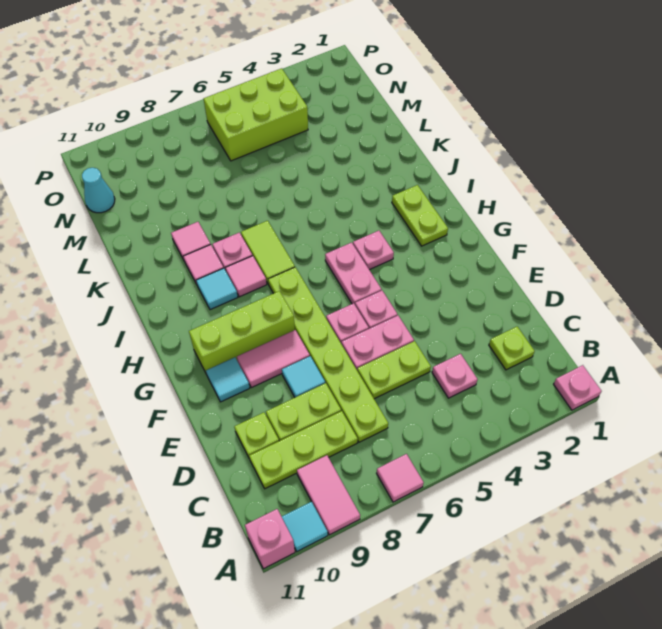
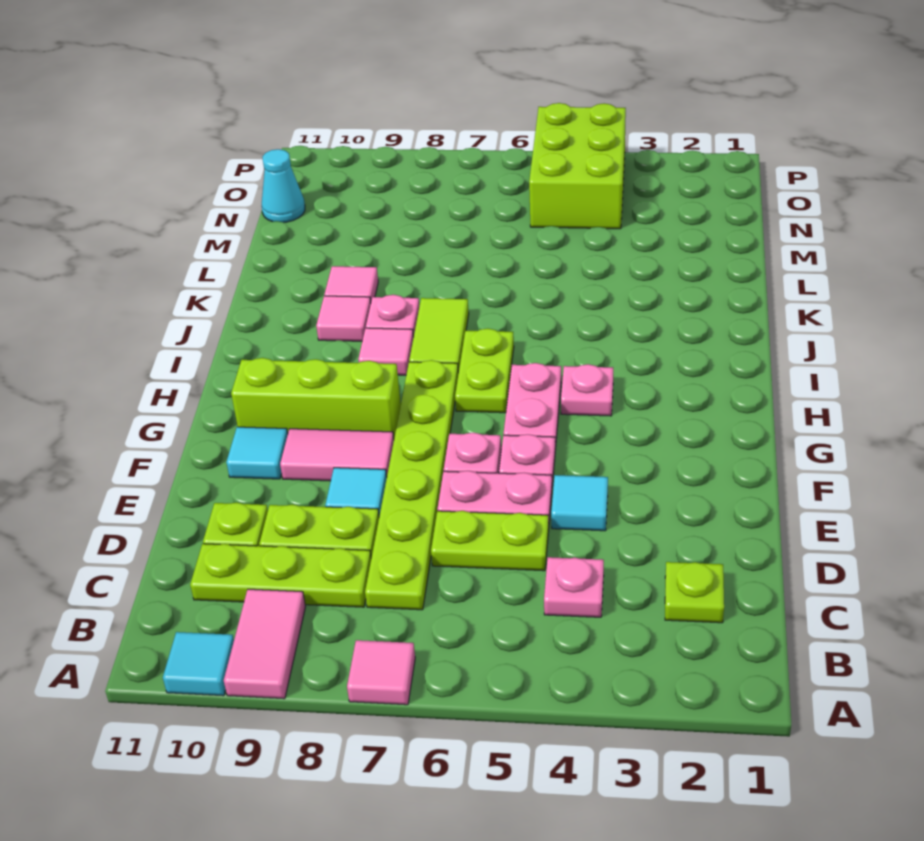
pink 1x1 plate [554,365,601,410] -> none
pink 1x1 brick [245,509,295,569] -> none
lime 1x2 plate [392,185,448,246] -> lime 1x2 plate moved to [455,329,514,413]
cyan 1x1 tile [196,268,238,310] -> cyan 1x1 tile moved to [551,475,608,531]
lime 2x3 brick [204,68,308,161] -> lime 2x3 brick turned to [529,103,626,229]

